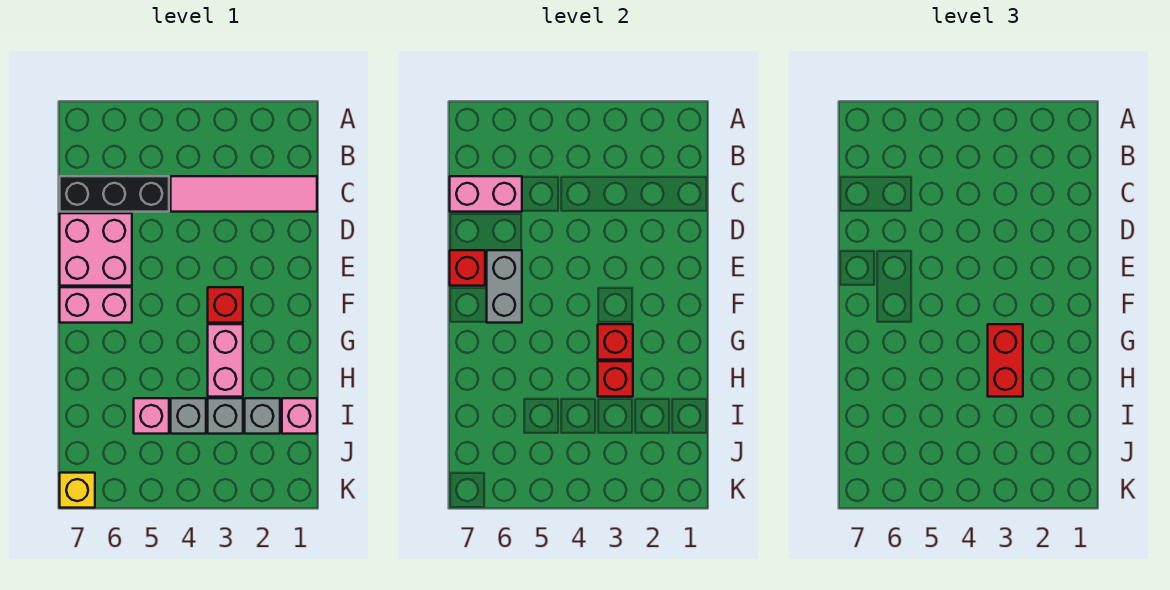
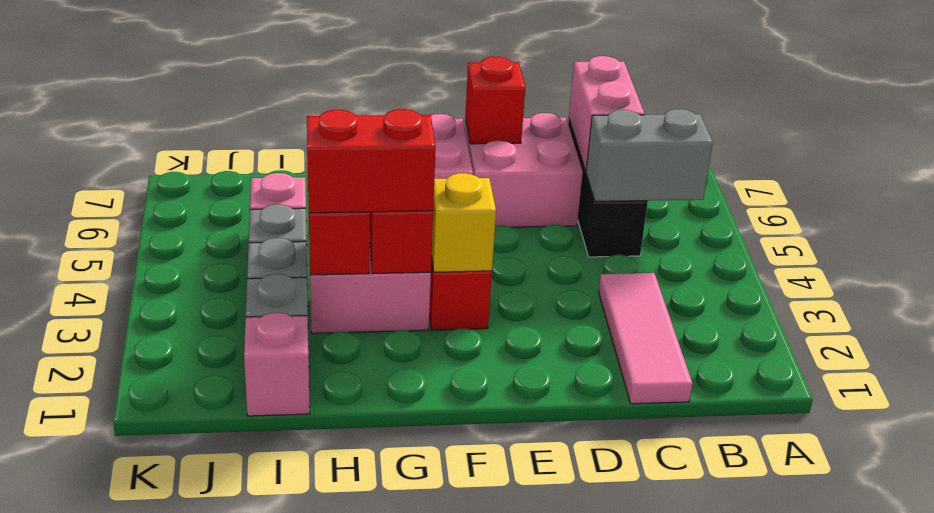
pink 1x4 tile [171,176,317,212] -> pink 1x3 tile [598,273,693,404]
grey 1x2 brick [487,250,522,323] -> grey 1x2 brick moved to [586,109,713,201]
yellow 1x1 brick [60,473,95,508] -> yellow 1x1 brick moved to [432,173,496,272]

